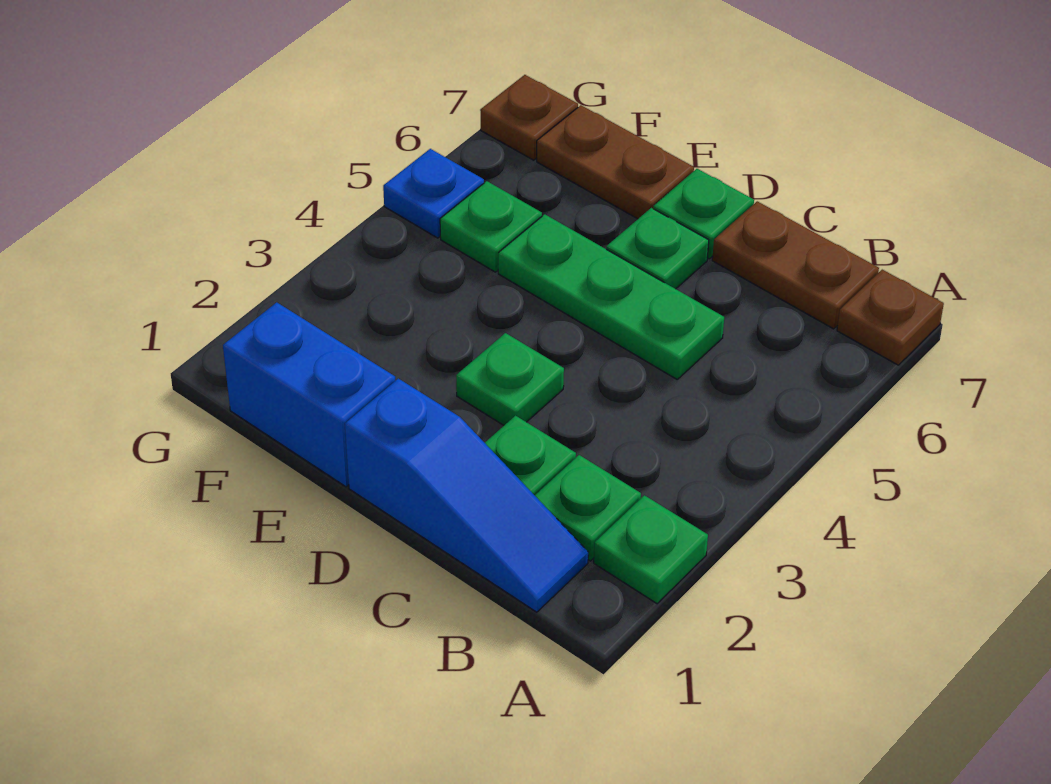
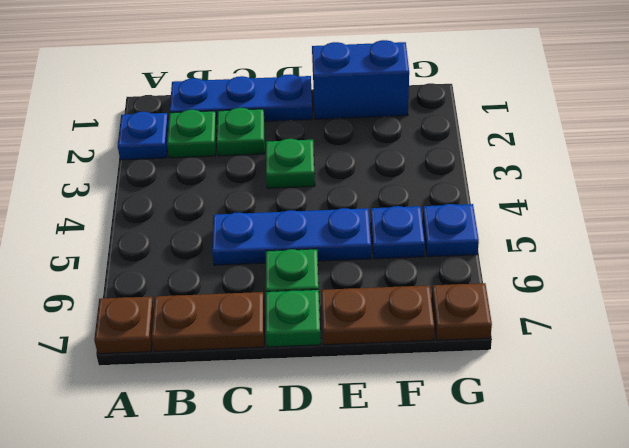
green 1x1 plate [594,495,708,604] -> blue 1x1 plate [118,112,169,160]
blue 1x3 slope [345,378,588,612] -> blue 1x3 plate [170,74,312,121]
green 1x3 plate [498,214,724,379] -> blue 1x3 plate [212,208,371,265]
green 1x1 plate [440,181,542,272] -> blue 1x1 plate [371,206,425,259]

